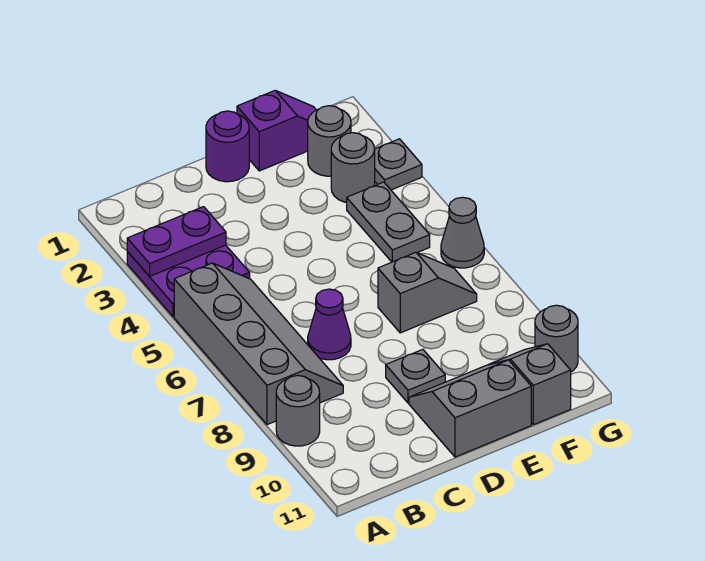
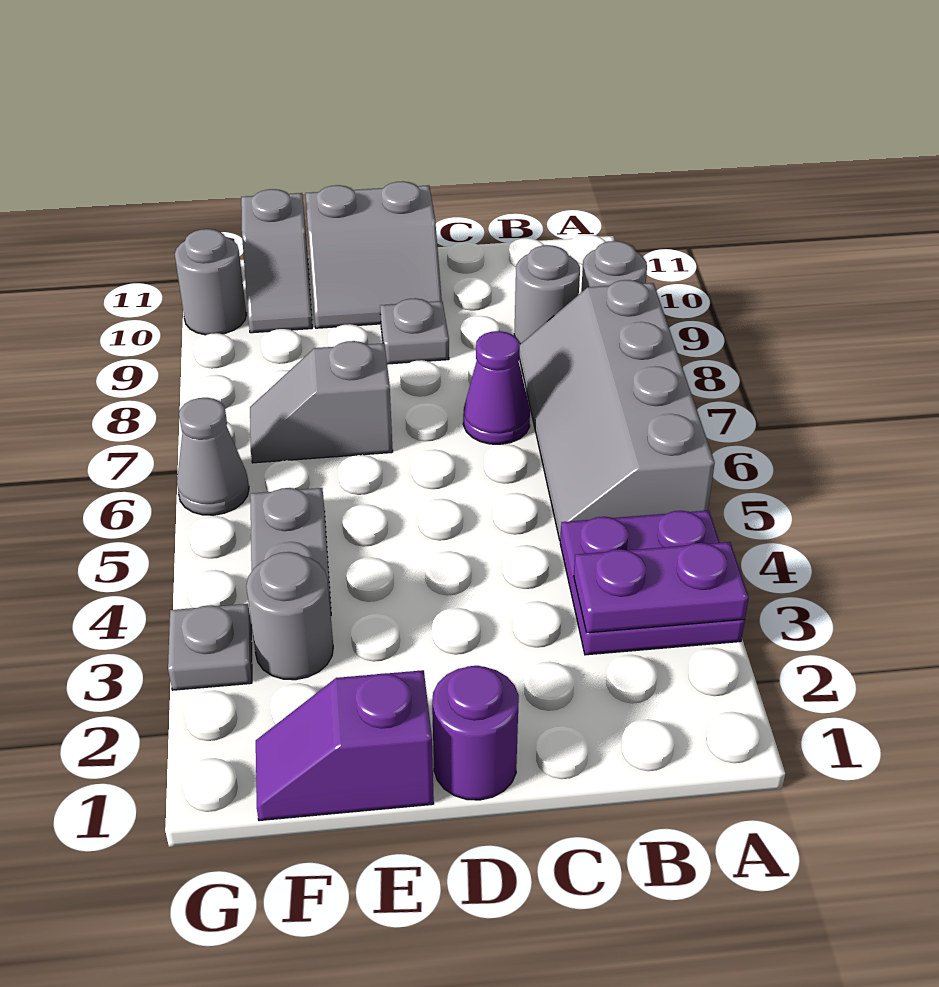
grey 1x1 round brick [308,106,351,176] -> grey 1x1 round brick moved to [514,245,580,344]

